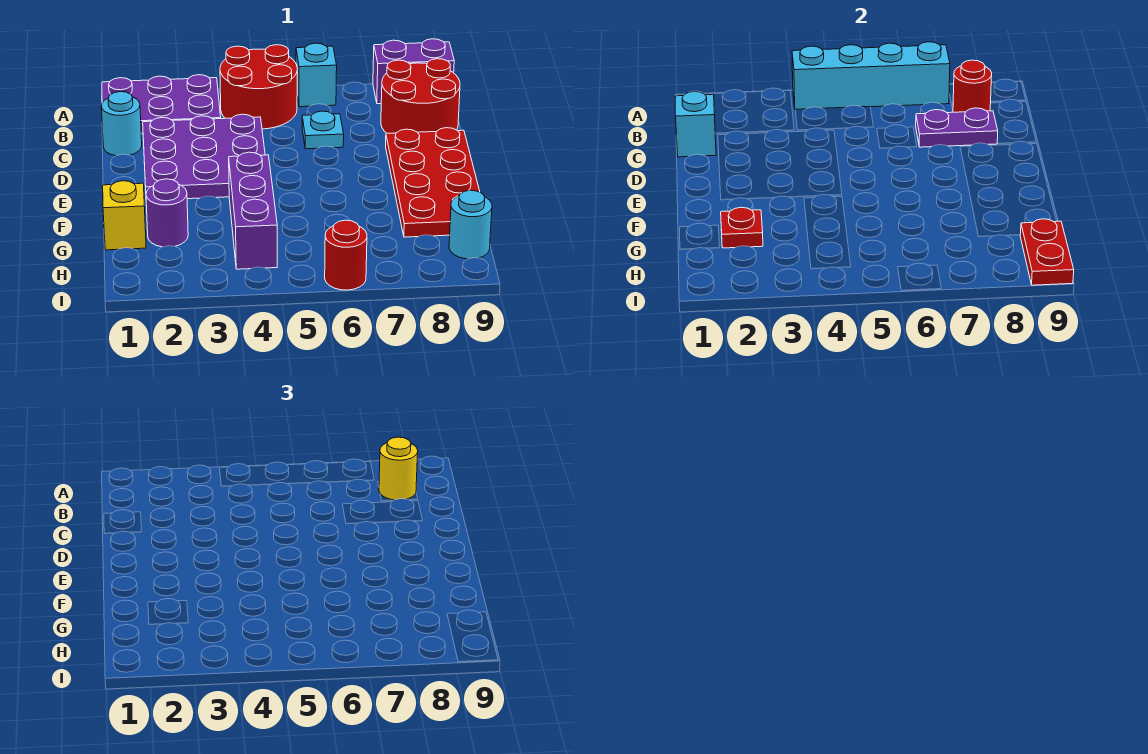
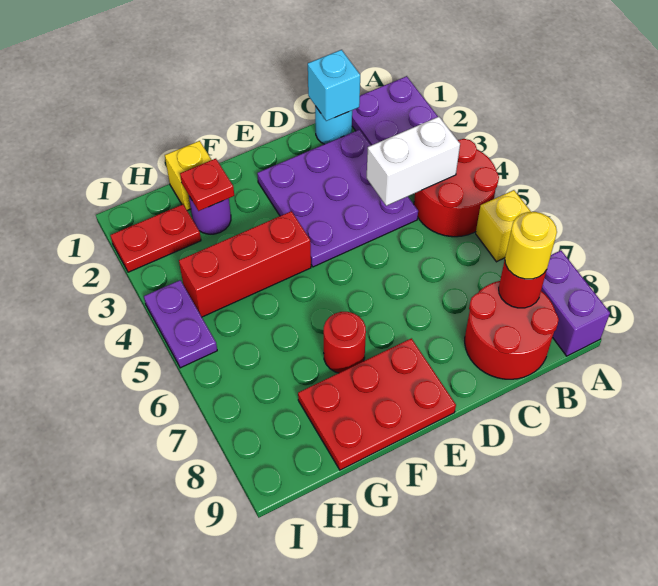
cyan 1x4 brick [792,42,950,109] -> none
cyan 1x1 brick [296,43,337,107] -> yellow 1x1 brick [476,190,531,262]
none -> white 1x2 brick [367,117,460,206]
cyan 1x1 plate [302,111,344,149] -> none
purple 1x2 plate [916,108,998,147] -> purple 1x2 plate moved to [144,280,217,368]
red 2x4 plate [386,128,480,237] -> red 2x3 plate [298,338,456,470]
purple 1x3 brick [229,152,277,269] -> red 1x3 brick [179,211,311,317]
cyan 1x1 round brick [449,190,492,259] -> none
red 1x2 plate [1020,219,1074,285] -> red 1x2 plate moved to [110,204,201,272]
red 1x1 round brick [325,220,367,290] -> red 1x1 round brick moved to [324,312,366,373]

